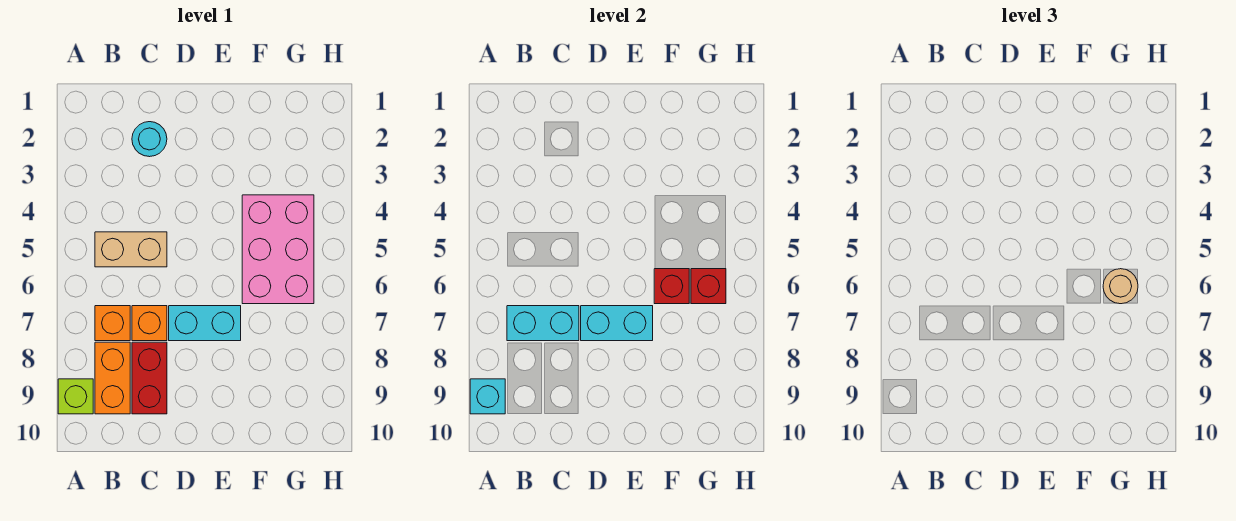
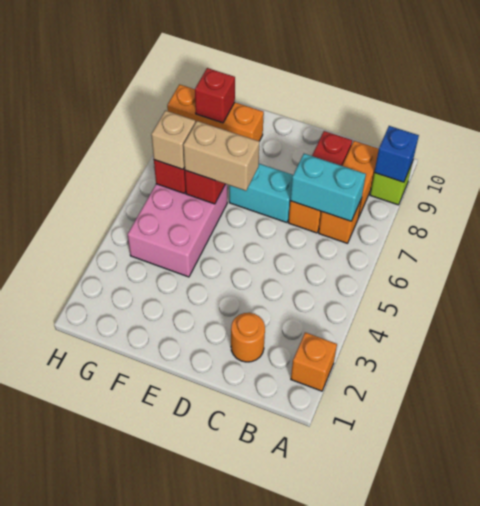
none -> orange 1x1 brick [291,332,337,391]
cyan 1x1 brick [470,379,505,414] -> blue 1x1 brick [374,126,419,182]
tan 1x2 brick [95,232,167,267] -> tan 1x2 brick moved to [183,121,259,191]
cyan 1x1 round brick [132,122,167,157] -> orange 1x1 round brick [231,313,265,362]
cyan 1x2 brick [581,306,653,341] -> none
none -> orange 1x3 brick [167,84,264,141]
tan 1x1 round brick [1103,269,1138,304] -> tan 1x1 brick [151,111,195,169]
none -> red 1x1 brick [195,68,235,123]

